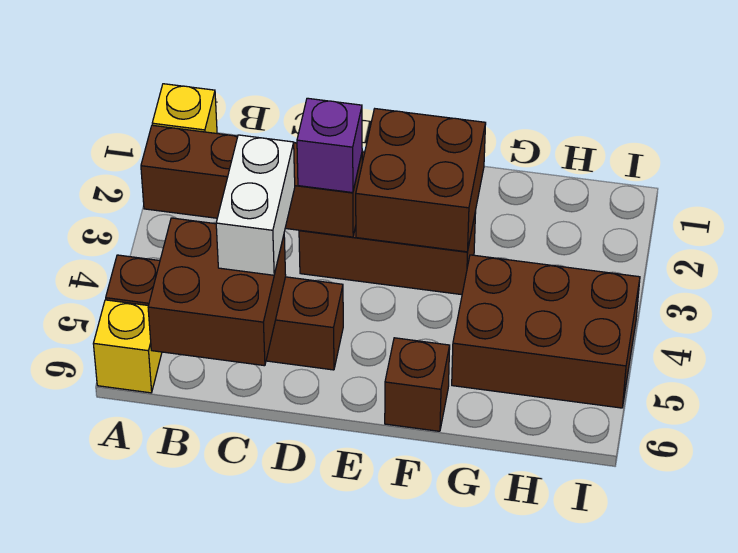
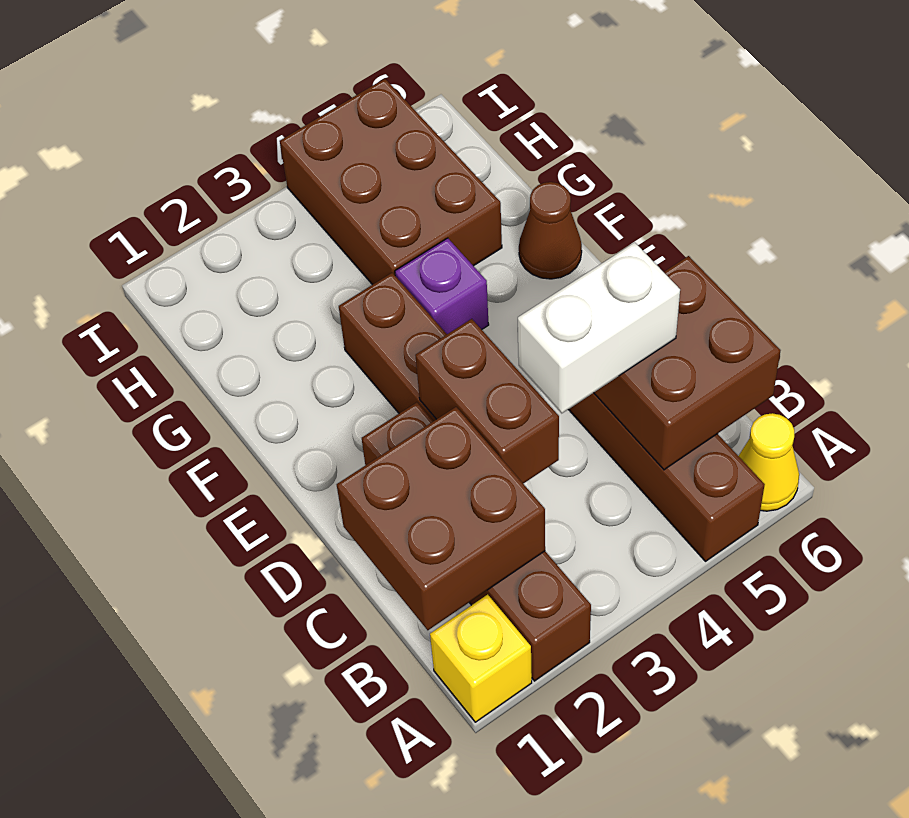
yellow 1x1 brick [93,300,162,393] -> yellow 1x1 cone [739,413,799,511]
purple 1x1 brick [297,98,362,193] -> purple 1x1 brick moved to [395,238,489,334]
brown 2x2 brick [356,109,486,252] -> brown 2x2 brick moved to [337,407,545,630]
brown 1x1 brick [385,338,450,431] -> brown 1x1 cone [519,182,582,279]

